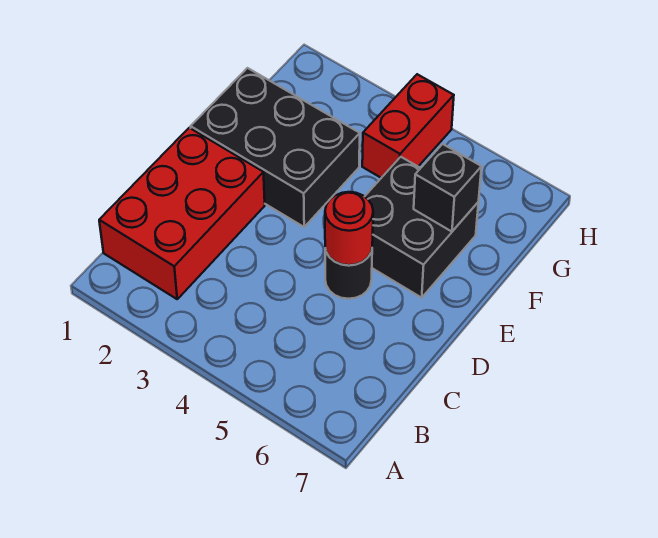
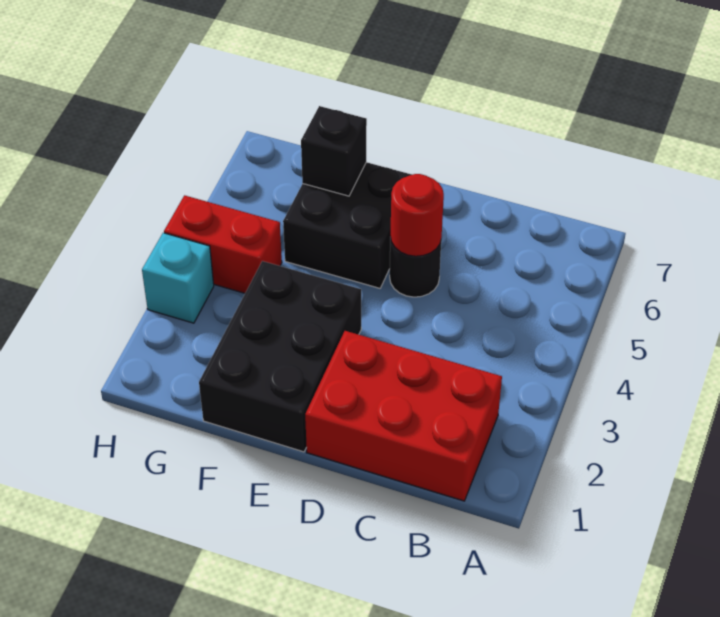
none -> cyan 1x1 brick [142,233,214,323]

